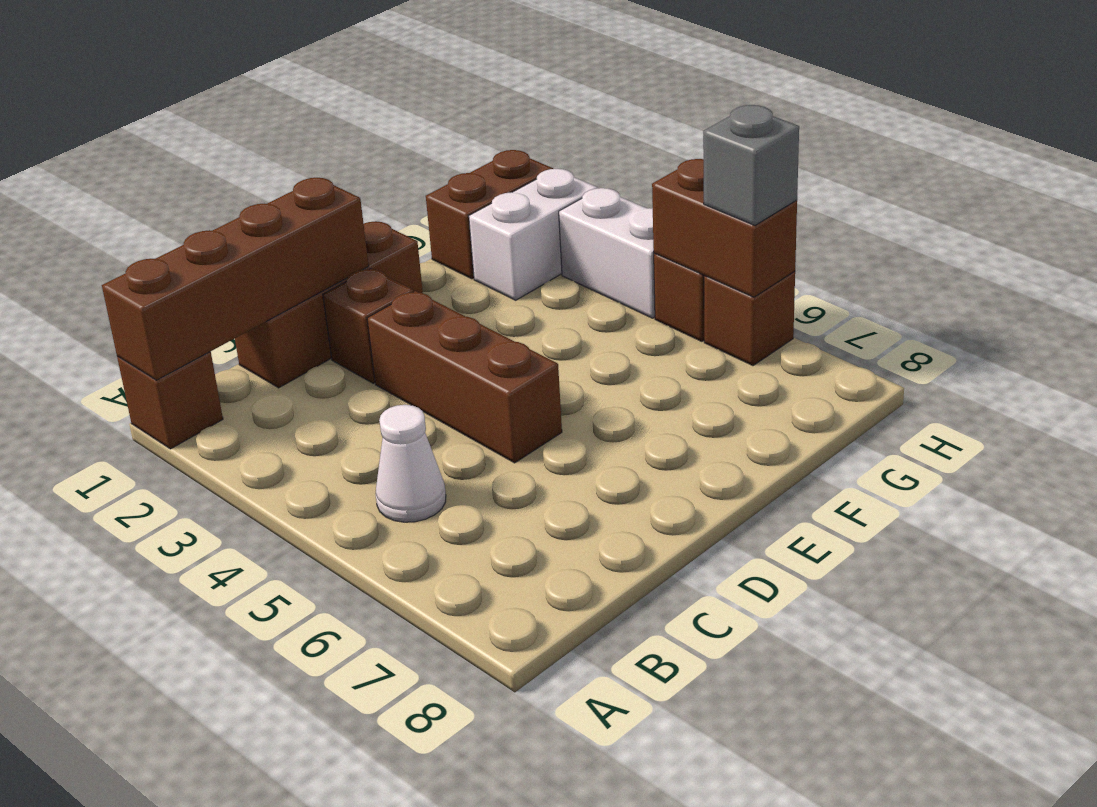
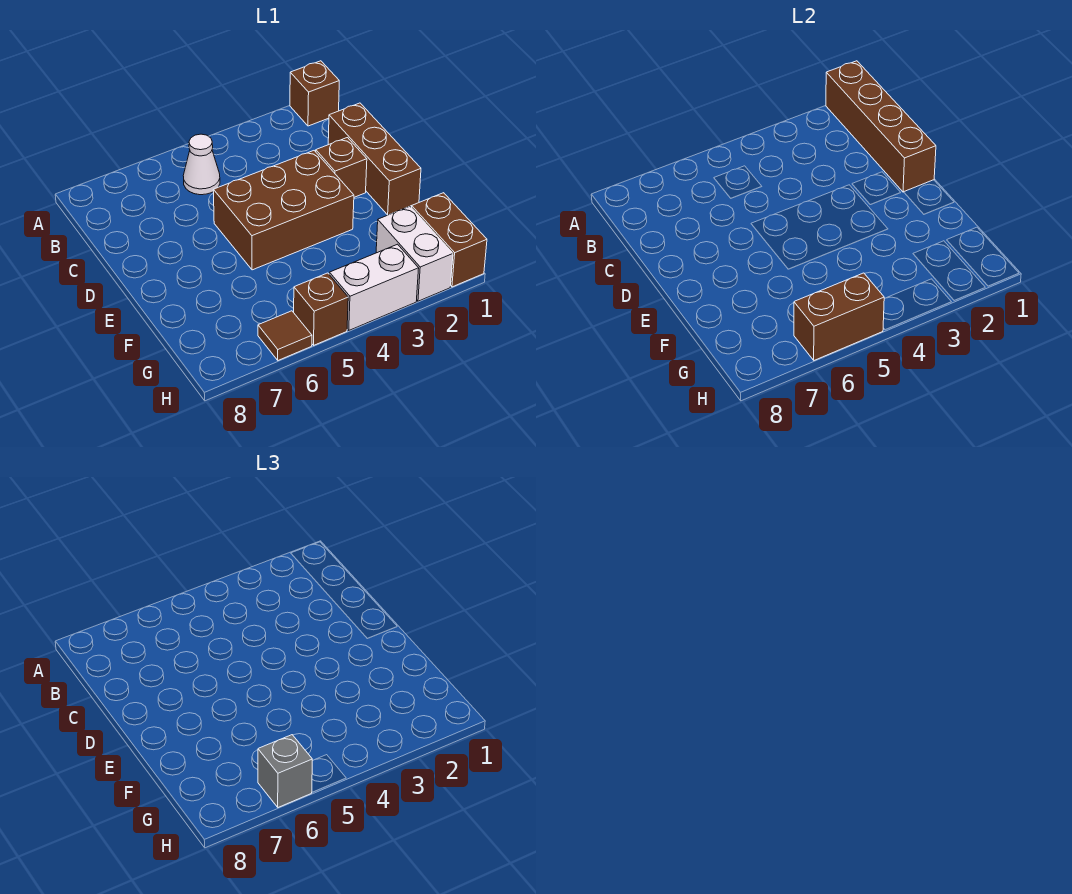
brown 1x3 brick [367,291,562,463] -> brown 2x3 brick [213,151,354,270]
brown 1x1 brick [704,271,795,366] -> brown 1x1 tile [258,311,312,360]

